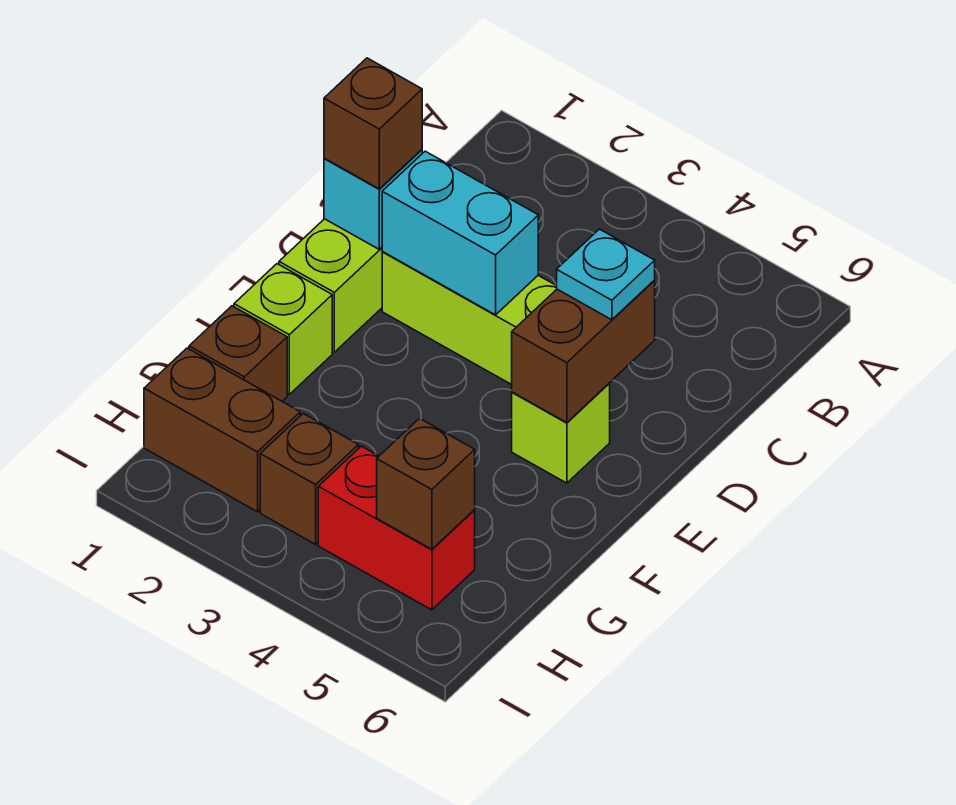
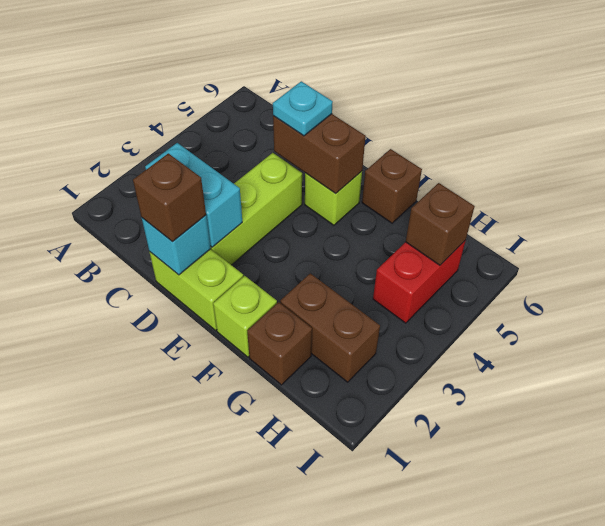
cyan 1x2 brick [382,151,538,315] -> cyan 1x2 brick turned to [145,143,242,247]
brown 1x2 brick [144,348,300,512] -> brown 1x2 brick turned to [280,273,380,382]
brown 1x1 brick [260,414,359,544] -> brown 1x1 brick moved to [362,149,422,223]

